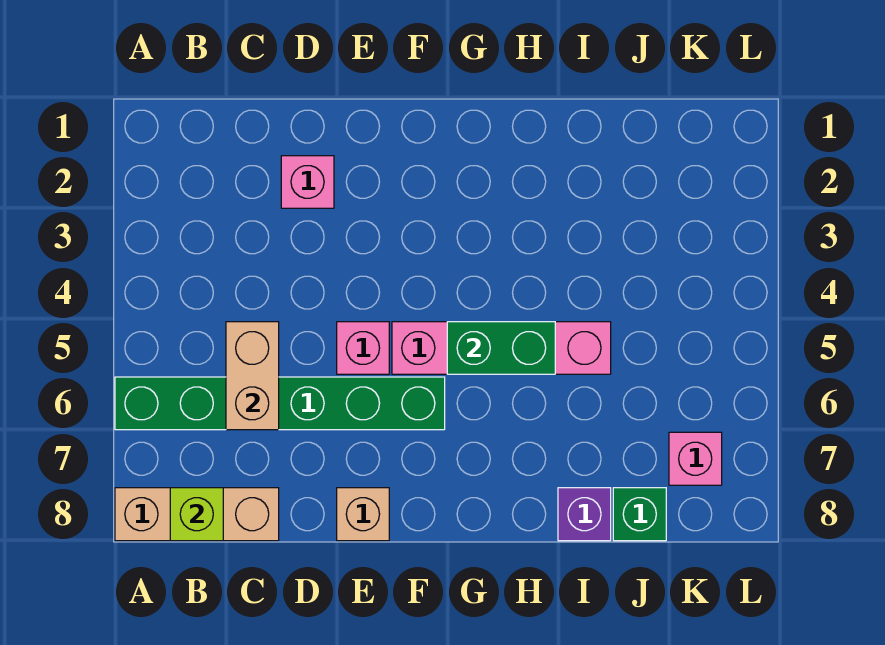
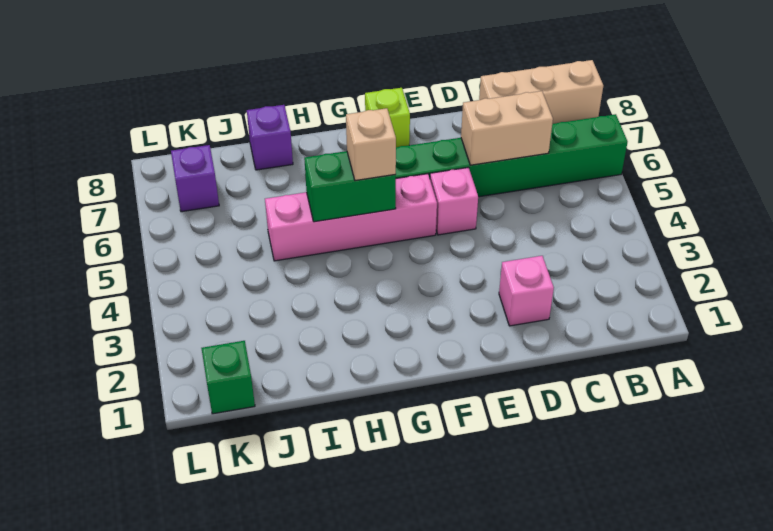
lime 1x1 brick [170,488,223,541] -> lime 1x1 brick moved to [365,88,410,147]
tan 1x2 brick [226,322,279,430] -> tan 1x2 brick turned to [461,91,553,165]
tan 1x1 brick [337,488,389,541] -> tan 1x1 brick moved to [346,108,396,181]
green 1x1 brick [613,488,666,541] -> green 1x1 brick moved to [201,341,255,414]
pink 1x1 brick [669,432,722,485] -> purple 1x1 brick [171,145,219,212]

